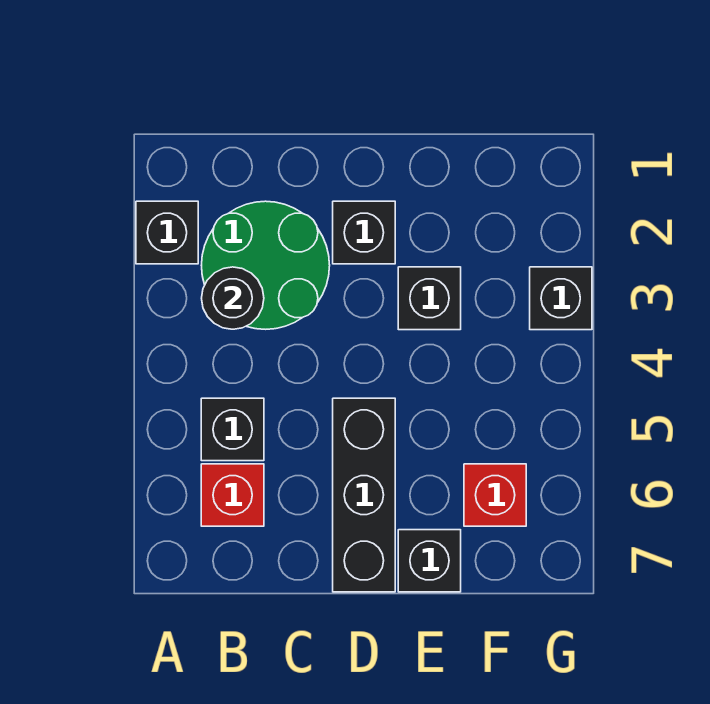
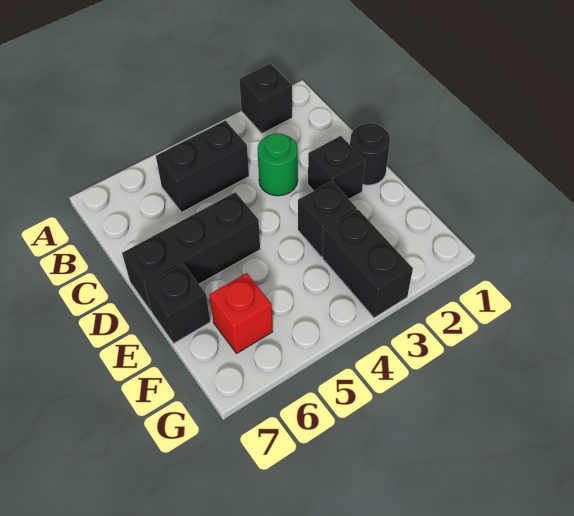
green 2x2 round brick [201,201,330,329] -> green 1x1 round brick [258,133,298,196]
black 1x1 round brick [202,267,264,329] -> black 1x1 round brick moved to [350,123,390,185]
black 1x1 brick [201,398,264,461] -> black 1x2 brick [156,121,249,212]
red 1x1 brick [201,464,264,526] -> none
black 1x1 brick [530,267,592,330] -> black 1x2 brick [323,210,413,318]

